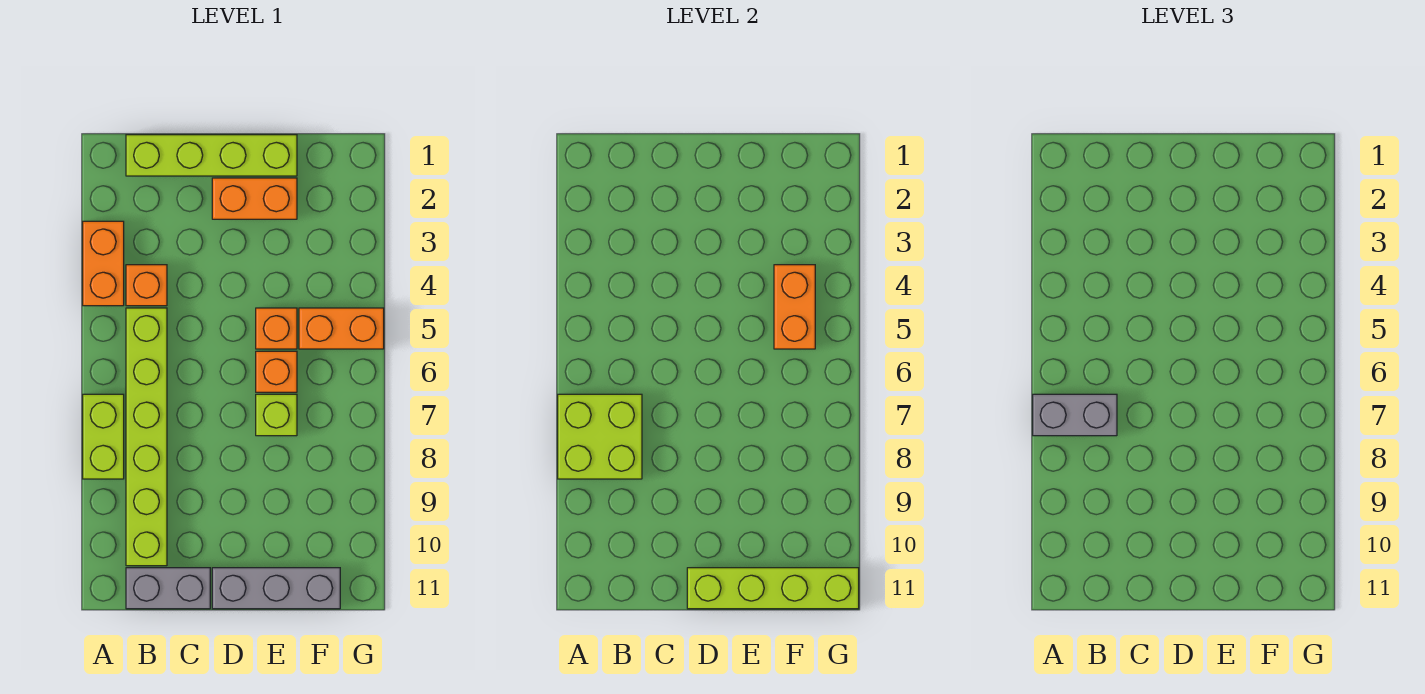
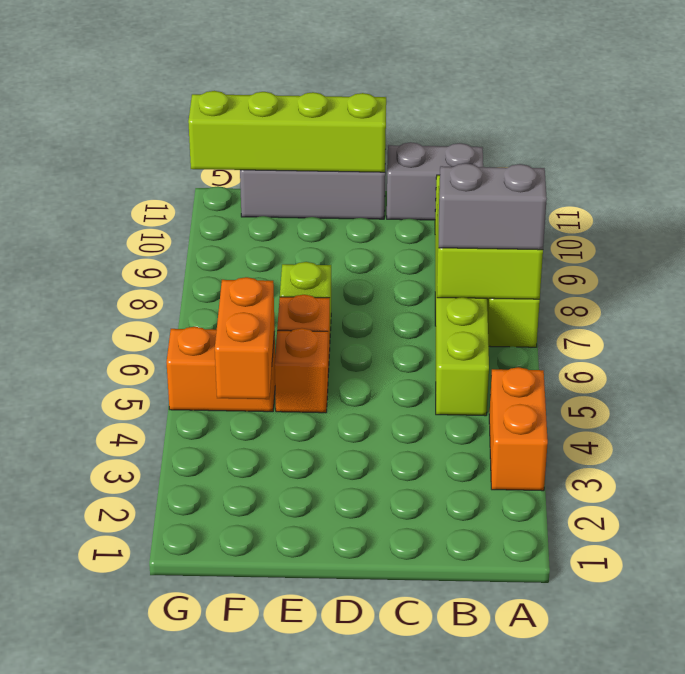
lime 1x4 brick [126,135,297,176] -> none
orange 1x1 brick [126,265,167,306] -> none
orange 1x2 brick [212,178,297,219] -> none

